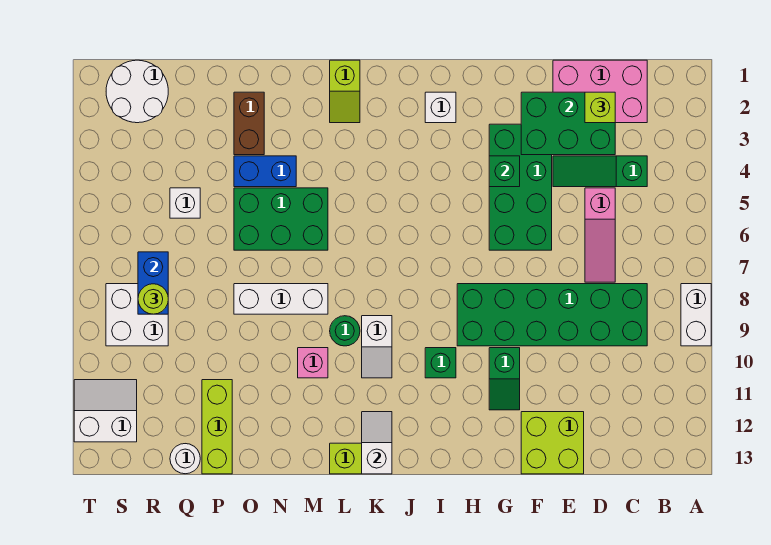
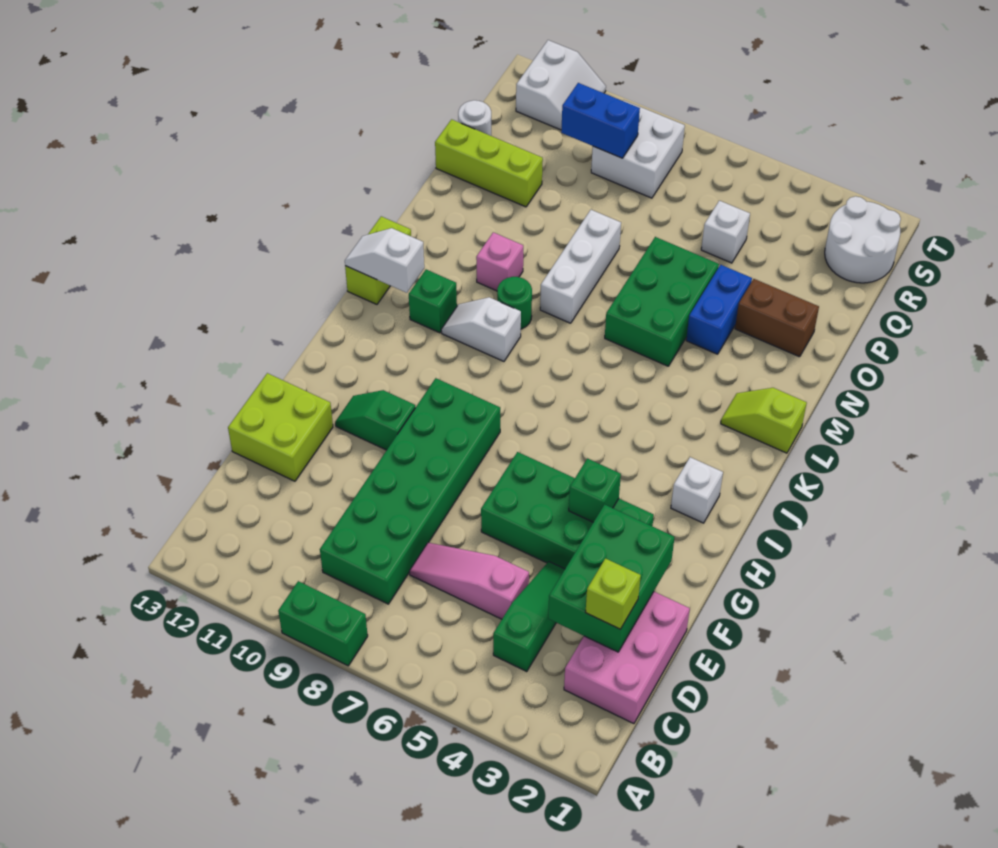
white 1x2 brick [681,284,711,346] -> green 1x2 brick [278,581,368,666]
green 1x1 brick [425,348,456,378] -> green 1x1 brick moved to [409,270,457,333]
white 1x2 slope [362,412,392,474] -> white 1x2 slope turned to [345,228,424,293]
blue 1x2 brick [138,252,168,314] -> blue 1x2 brick moved to [561,83,640,158]
lime 1x1 round brick [138,284,168,314] -> none

